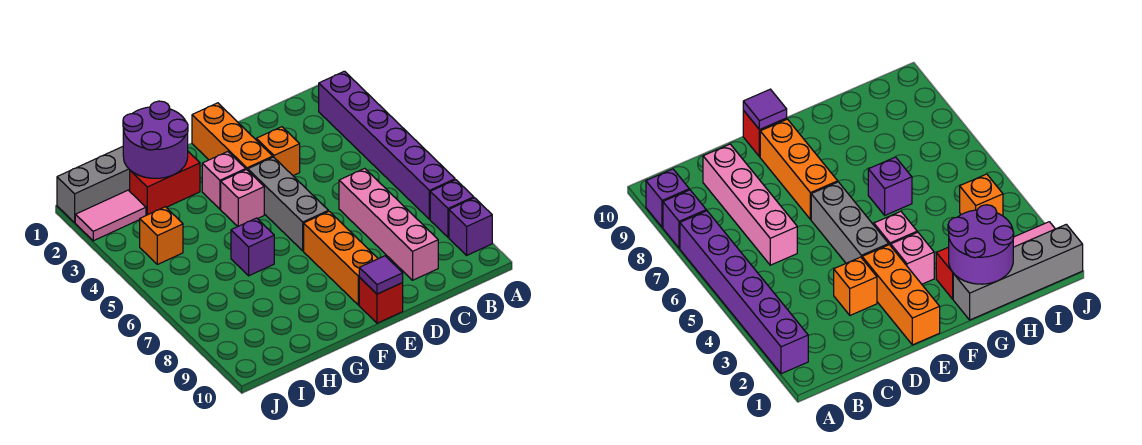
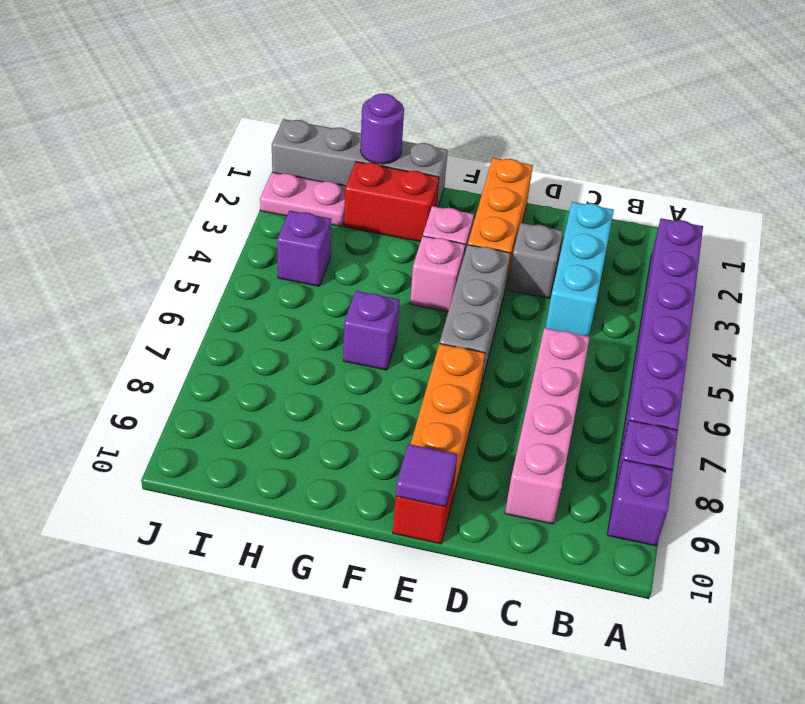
none -> cyan 1x3 brick [546,202,614,337]
orange 1x1 brick [256,127,300,176] -> grey 1x1 brick [508,223,563,298]
purple 2x2 round brick [123,101,188,178] -> purple 1x1 round brick [360,94,404,164]
pink 1x2 tile [75,190,146,241] -> pink 1x2 plate [260,172,346,227]
orange 1x1 brick [140,207,183,264] -> purple 1x1 brick [277,211,331,286]

